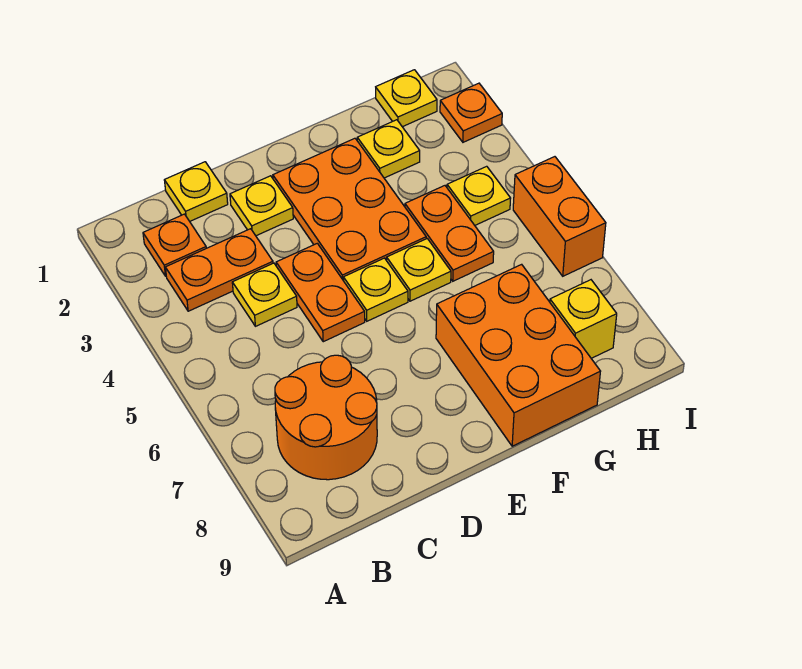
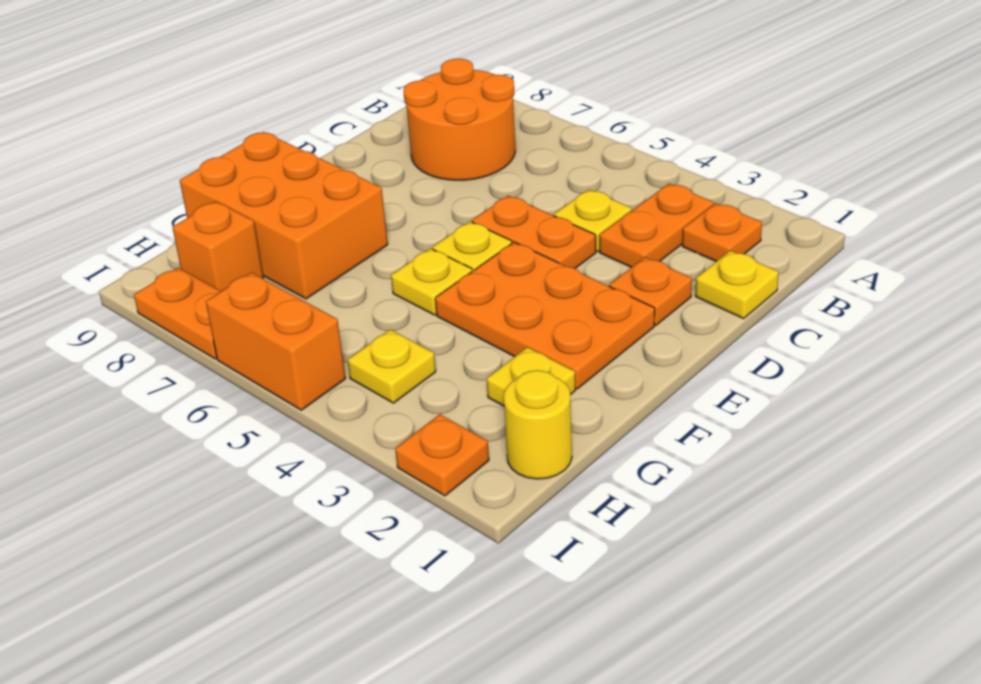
yellow 1x1 plate [230,176,293,236] -> orange 1x1 plate [609,257,692,325]
orange 1x2 plate [405,186,494,281] -> orange 1x2 plate moved to [134,268,221,359]
yellow 1x1 plate [376,70,437,127] -> yellow 1x1 round brick [504,370,572,479]
yellow 1x1 brick [550,280,617,358] -> orange 1x1 brick [172,201,263,291]

